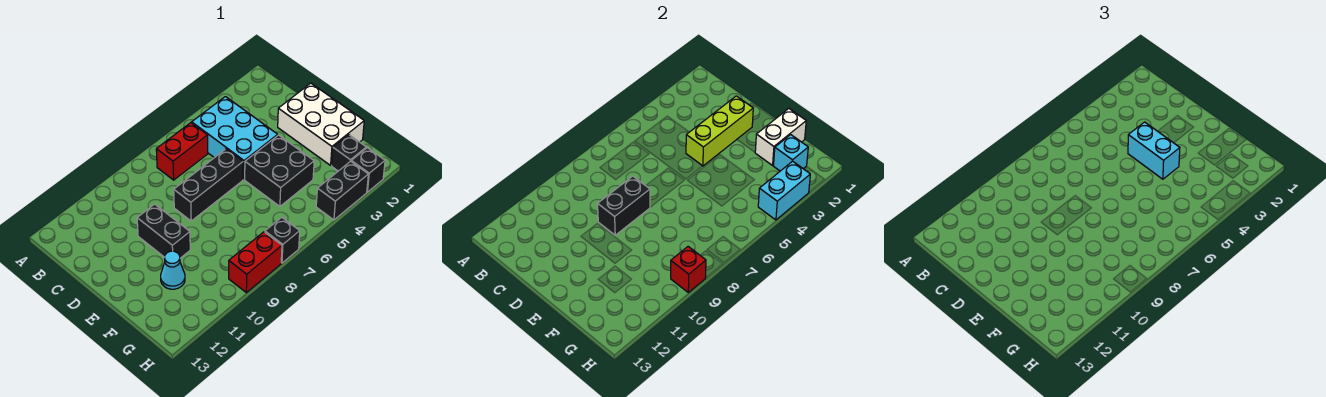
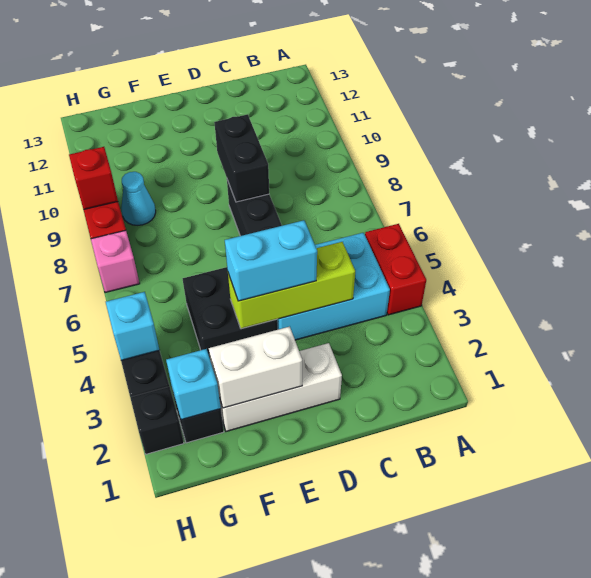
red 1x2 brick [156,123,208,180] -> red 1x2 brick moved to [365,224,426,315]
white 2x3 brick [278,83,364,165] -> white 1x3 brick [219,343,342,431]
lime 1x3 brick [686,96,753,166] -> lime 1x3 brick turned to [228,242,355,329]
black 1x2 brick [137,204,190,258] -> none
white 1x2 brick [755,109,806,165] -> white 1x2 brick turned to [209,327,302,408]
cyan 1x1 cone [161,251,185,289] -> cyan 1x1 cone moved to [121,172,156,225]
cyan 1x2 brick [758,161,810,220] -> cyan 1x1 brick [106,292,159,360]
black 1x1 brick [265,217,300,263] -> pink 1x1 brick [91,230,140,293]

